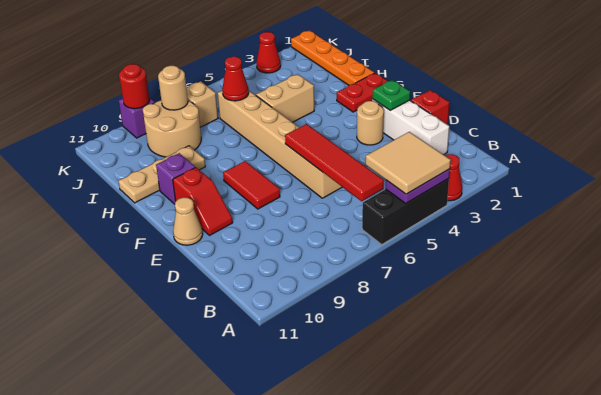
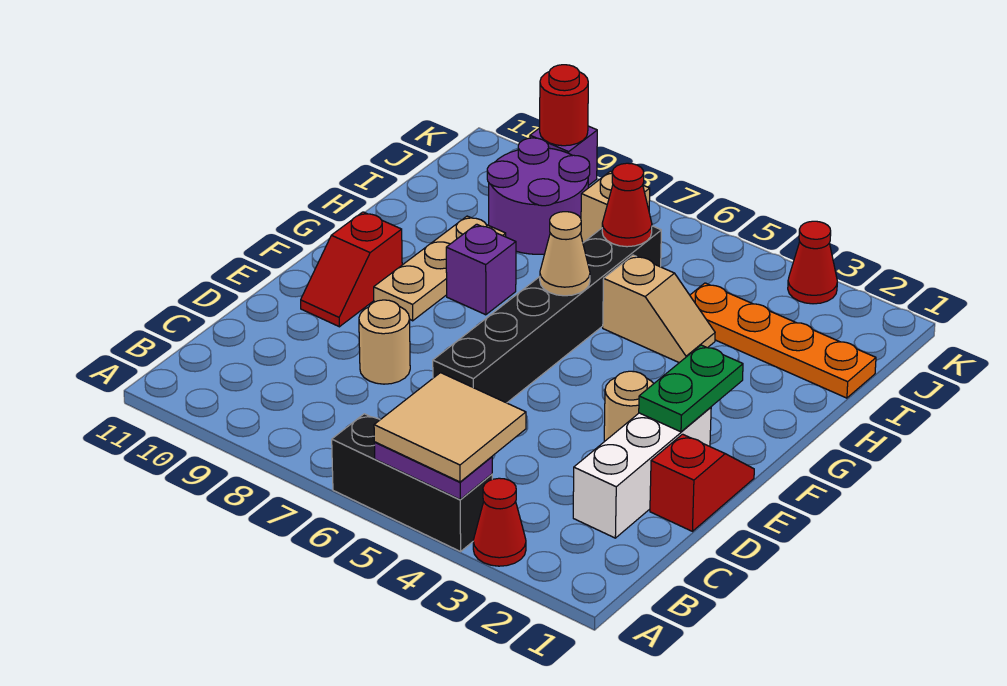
red 1x4 tile [285,124,384,201] -> none
tan 1x6 brick [218,91,342,198] -> black 1x6 brick [433,226,661,403]
green 1x1 plate [372,80,410,110] -> green 1x2 plate [639,345,743,432]
red 1x2 tile [223,161,280,209] -> none
tan 1x1 cone [173,197,203,245] -> tan 1x1 cone moved to [540,212,590,296]
red 1x2 plate [337,73,388,112] -> none
purple 1x1 brick [156,153,195,204] -> purple 1x1 brick moved to [446,224,516,315]
orange 1x4 plate [291,30,374,85] -> orange 1x4 plate turned to [690,283,876,398]
tan 1x2 brick [256,74,314,122] -> tan 1x2 slope [603,255,715,363]
tan 1x3 plate [118,146,205,203] -> tan 1x3 plate turned to [374,216,506,321]
tan 2x2 round brick [143,100,201,157] -> purple 2x2 round brick [487,138,590,254]
tan 1x1 round brick [158,66,188,110] -> tan 1x1 round brick moved to [359,300,410,384]

